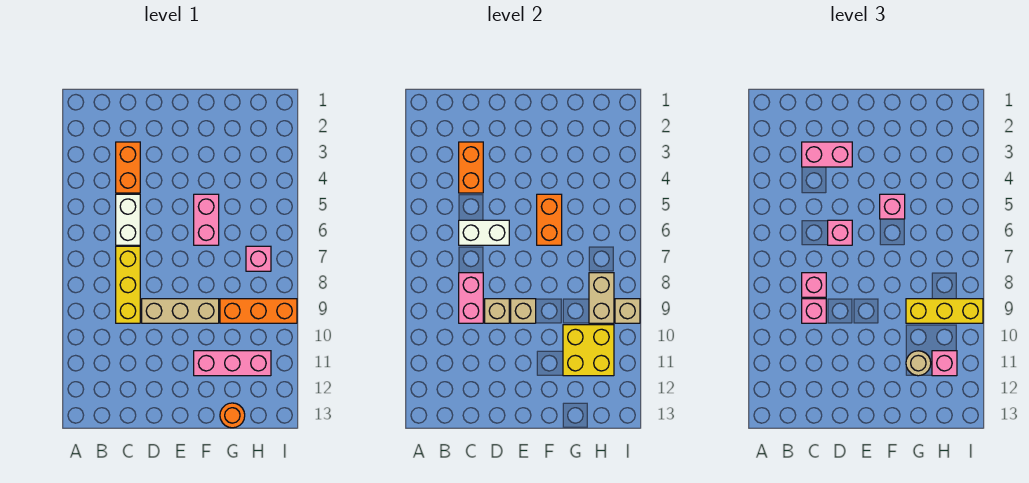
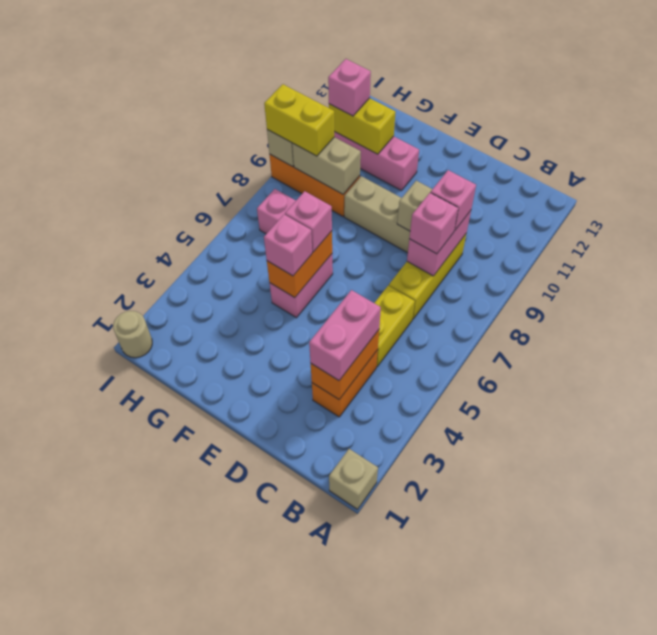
pink 1x2 brick [802,142,852,167] -> pink 1x2 brick turned to [309,290,381,380]
white 1x2 brick [116,194,140,245] -> yellow 1x2 brick [375,286,415,367]
white 1x2 brick [459,220,509,245] -> none
pink 1x1 brick [828,220,852,245] -> pink 1x1 brick moved to [285,191,332,252]
tan 1x1 brick [511,299,536,323] -> tan 1x1 brick moved to [329,449,378,509]
yellow 1x3 brick [906,299,983,323] -> yellow 1x2 brick [264,84,334,156]
yellow 2x2 brick [563,325,614,376] -> yellow 1x2 brick [329,98,395,154]
tan 1x1 round brick [906,351,931,376] -> tan 1x1 round brick moved to [113,311,152,358]
orange 1x1 round brick [220,403,245,428] -> none
tan 1x2 brick [589,273,614,323] -> tan 1x2 brick turned to [292,137,361,194]

